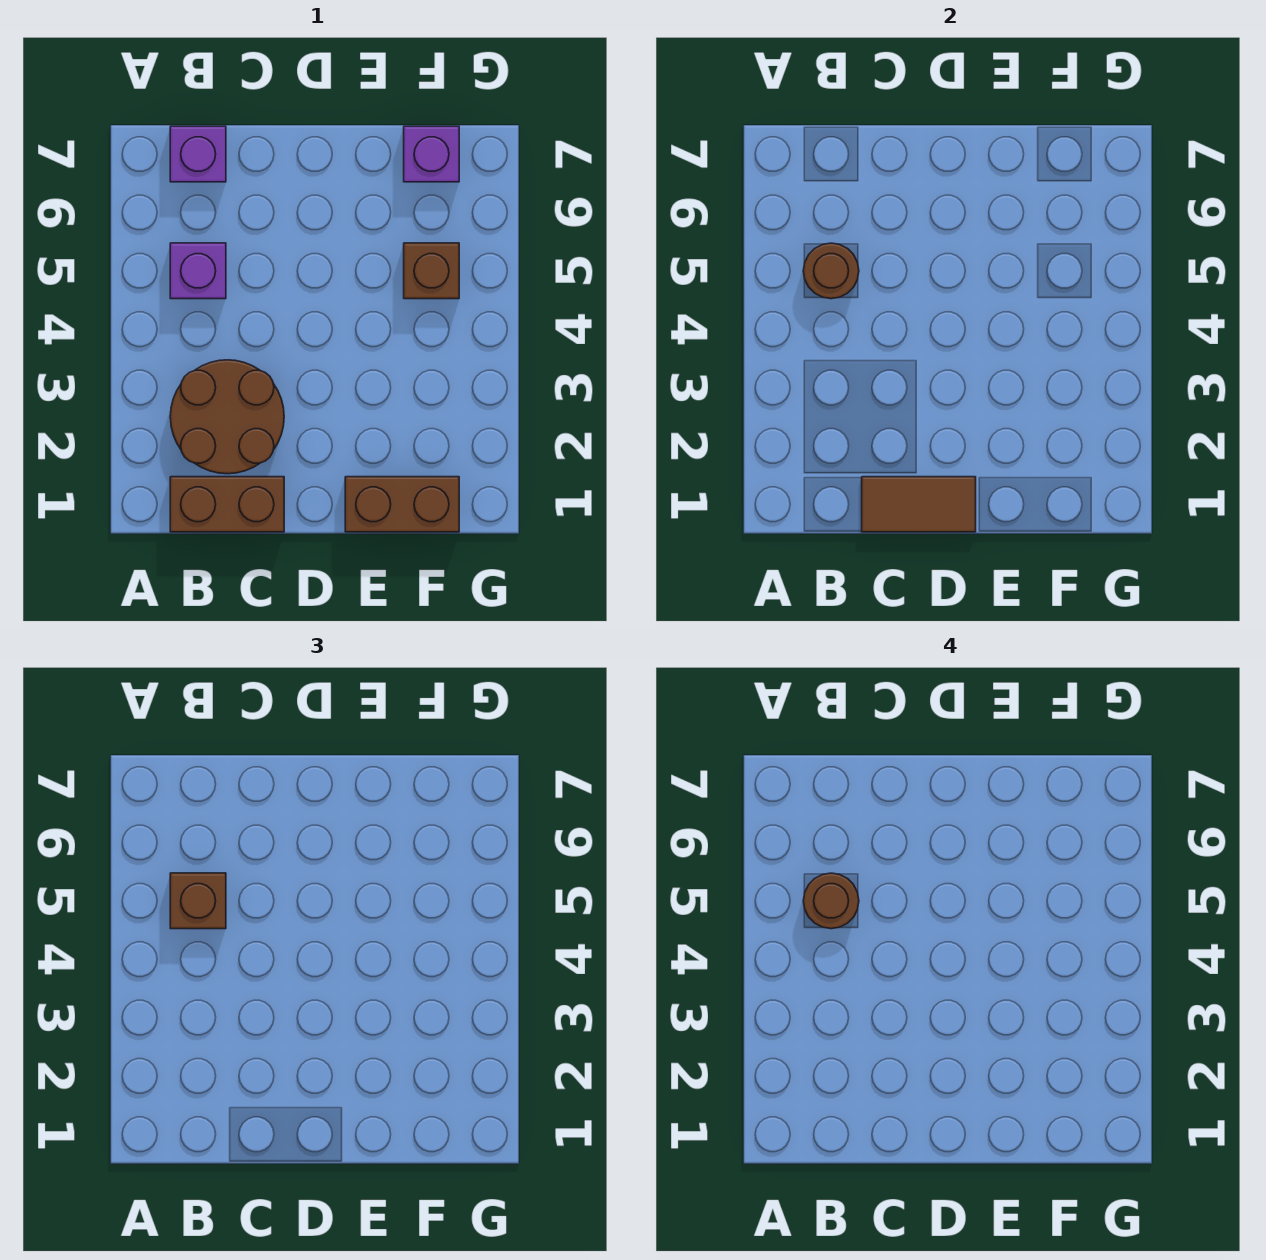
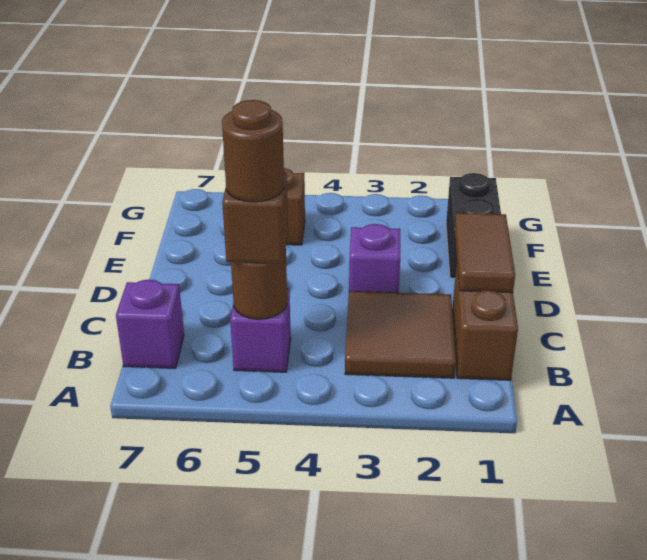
brown 2x2 round brick [170,360,284,474] -> brown 2x2 tile [345,291,456,378]
brown 1x2 brick [345,477,459,532] -> black 1x2 brick [446,173,501,278]
purple 1x1 brick [404,126,459,182] -> purple 1x1 brick moved to [349,224,400,293]

